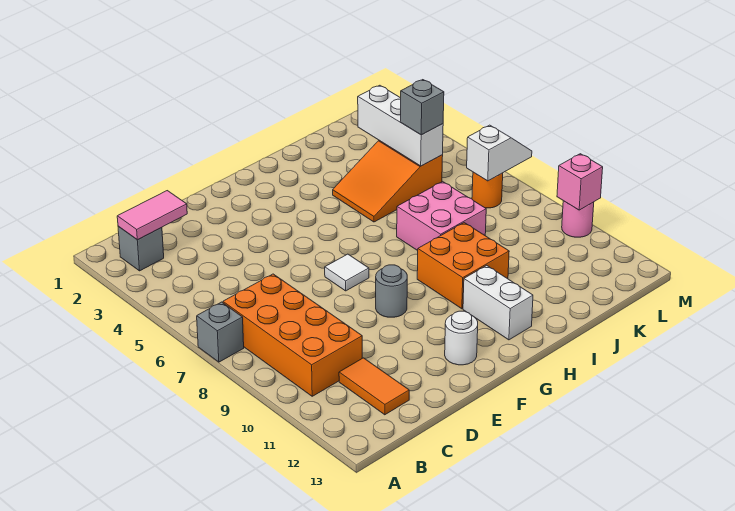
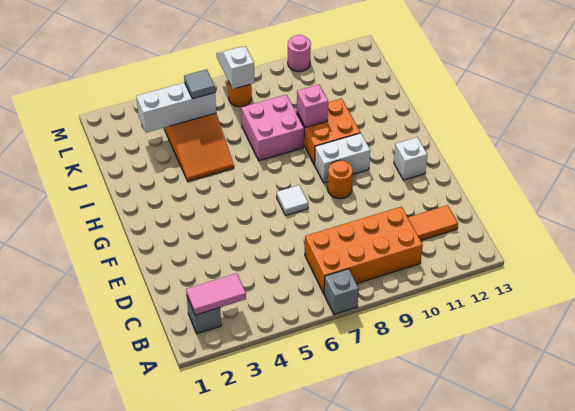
pink 1x2 tile [117,191,187,240] -> pink 1x2 tile turned to [186,273,246,315]
grey 1x1 round brick [376,265,407,317] -> orange 1x1 round brick [328,160,353,199]
white 1x1 round brick [445,311,478,365] -> white 1x1 brick [394,137,427,180]
white 1x2 brick [463,265,533,340] -> white 1x2 brick moved to [315,133,370,183]
grey 1x1 brick [400,80,444,135] -> grey 1x1 tile [184,69,215,99]
pink 1x1 brick [557,154,603,210] -> pink 1x1 brick moved to [297,85,328,127]

